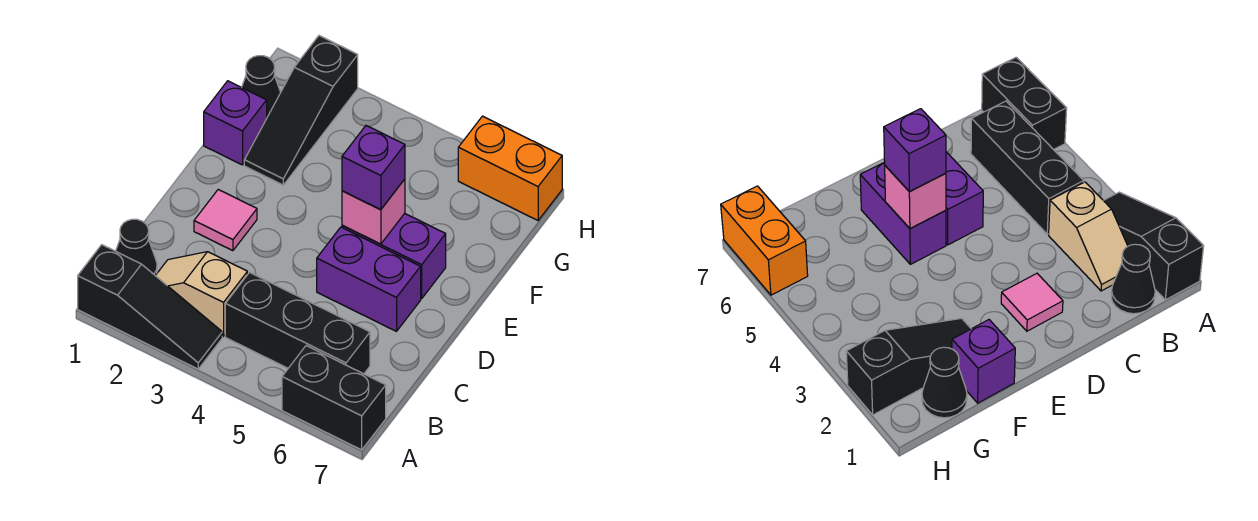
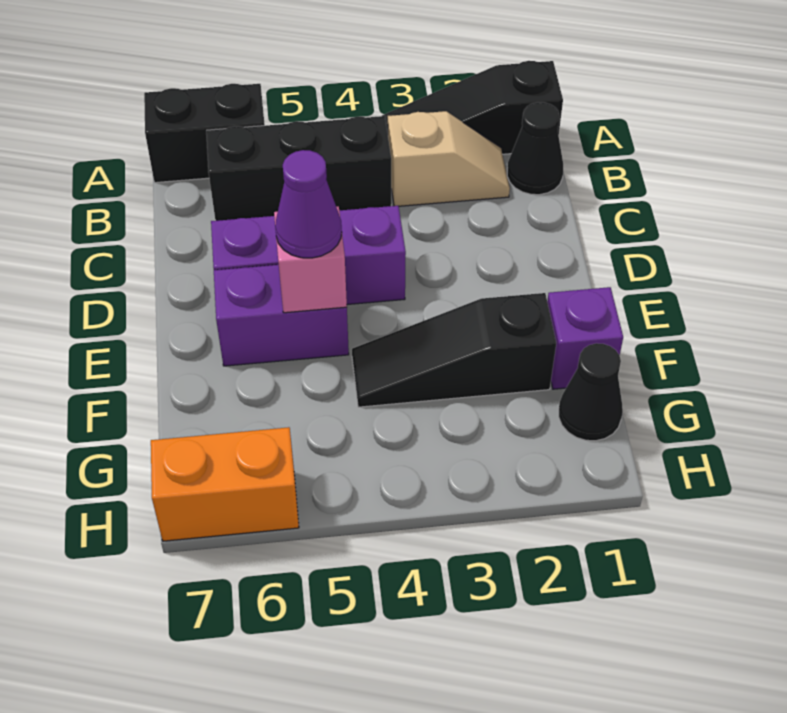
pink 1x1 tile [194,190,257,251] -> none
purple 1x2 brick [317,227,421,331] -> purple 1x3 brick [211,206,406,305]
purple 1x1 brick [342,126,405,210] -> purple 1x1 cone [275,150,342,258]
black 1x3 slope [244,36,358,185] -> black 1x3 slope turned to [352,293,556,407]

